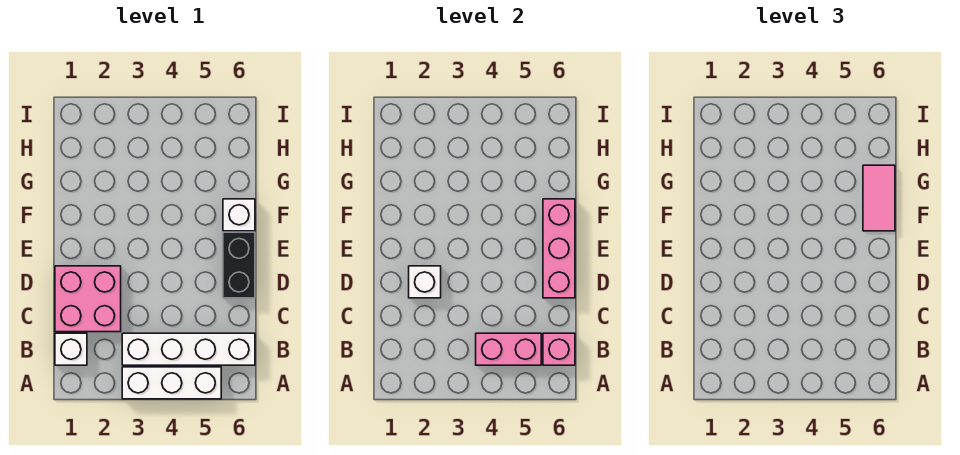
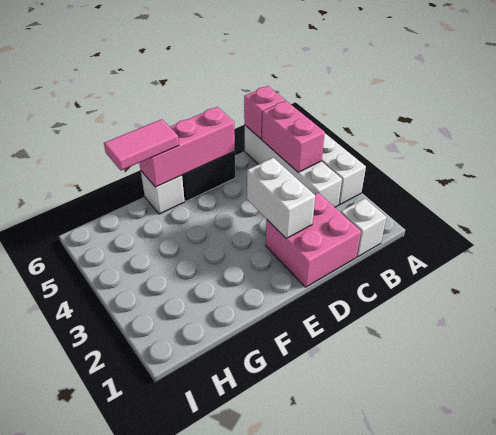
white 1x1 brick [409,266,441,298] -> white 1x2 brick [247,158,315,238]

